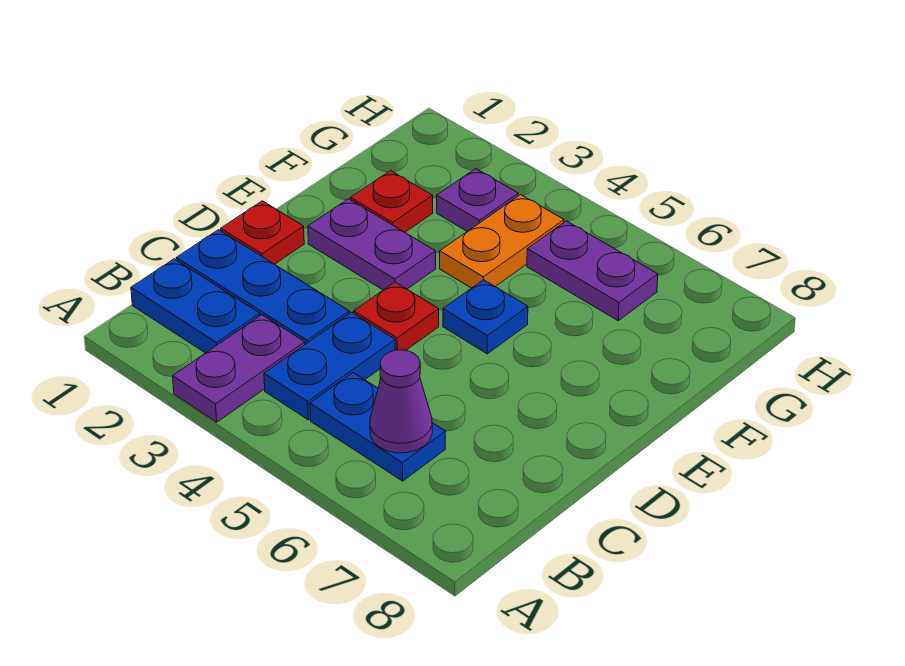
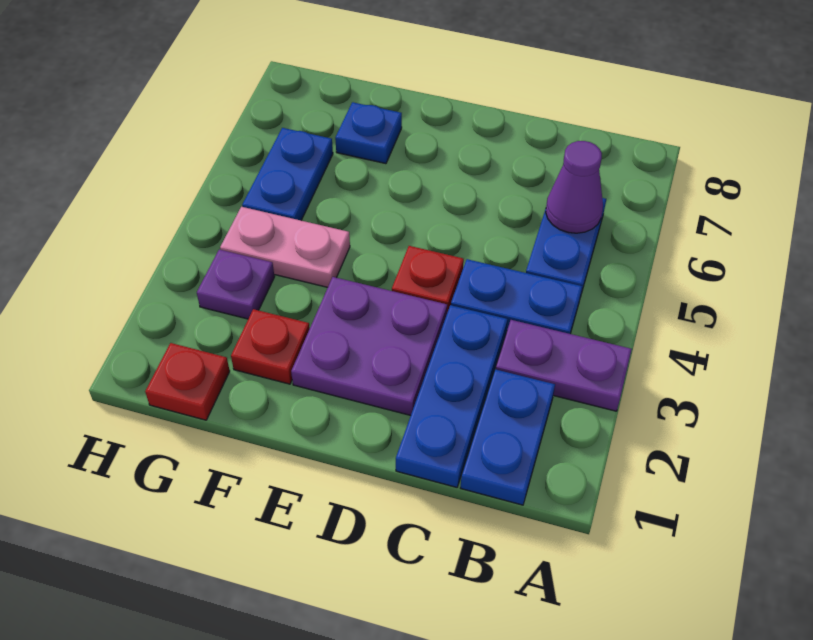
red 1x1 plate [221,201,304,264] -> red 1x1 plate moved to [145,343,230,420]
purple 1x2 plate [308,199,436,290] -> purple 2x2 plate [291,277,447,416]
blue 1x1 plate [443,280,528,354] -> blue 1x1 plate moved to [335,102,402,164]
orange 1x2 plate [440,195,564,288] -> pink 1x2 plate [220,207,350,287]
purple 1x2 plate [527,221,658,321] -> blue 1x2 plate [242,128,333,220]

